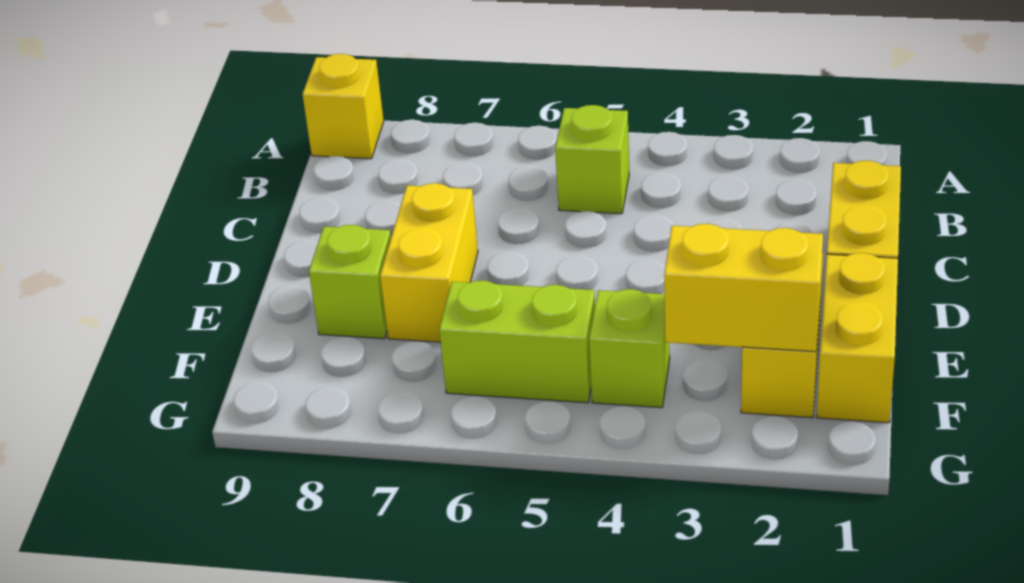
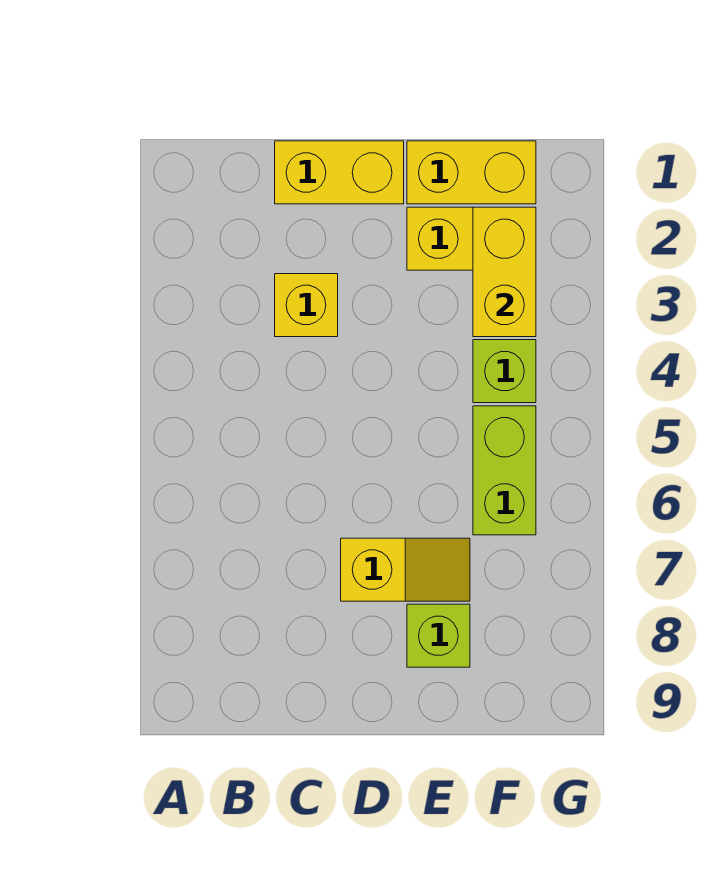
yellow 1x1 brick [302,54,384,159] -> yellow 1x1 brick moved to [275,274,338,337]
lime 1x1 brick [555,105,629,214] -> none
yellow 1x2 brick [380,183,478,342] -> yellow 1x2 slope [341,538,470,601]

